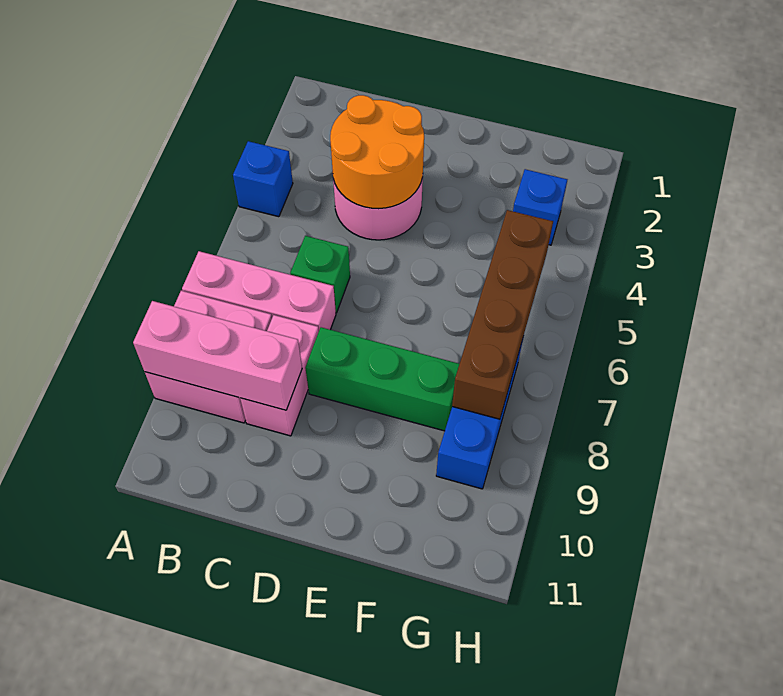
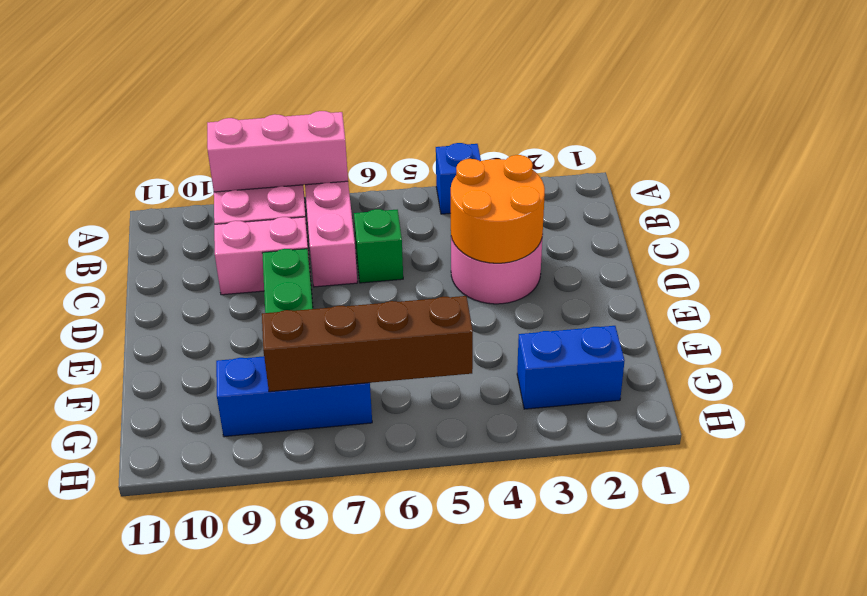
pink 1x3 brick [133,301,302,410] -> pink 1x3 brick turned to [207,111,348,192]
blue 1x1 brick [513,169,567,245] -> blue 1x2 brick [517,326,625,409]

